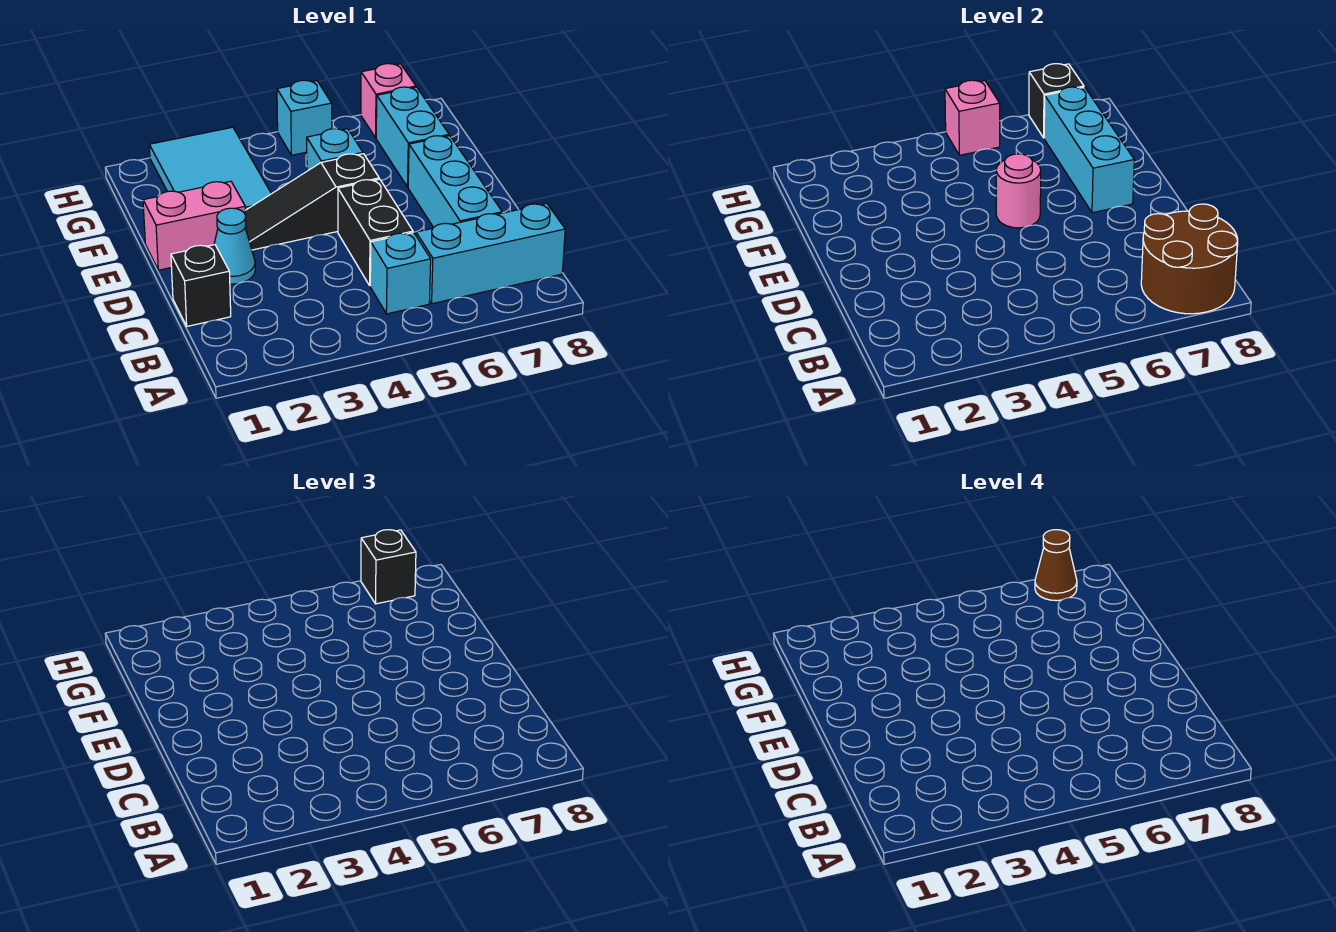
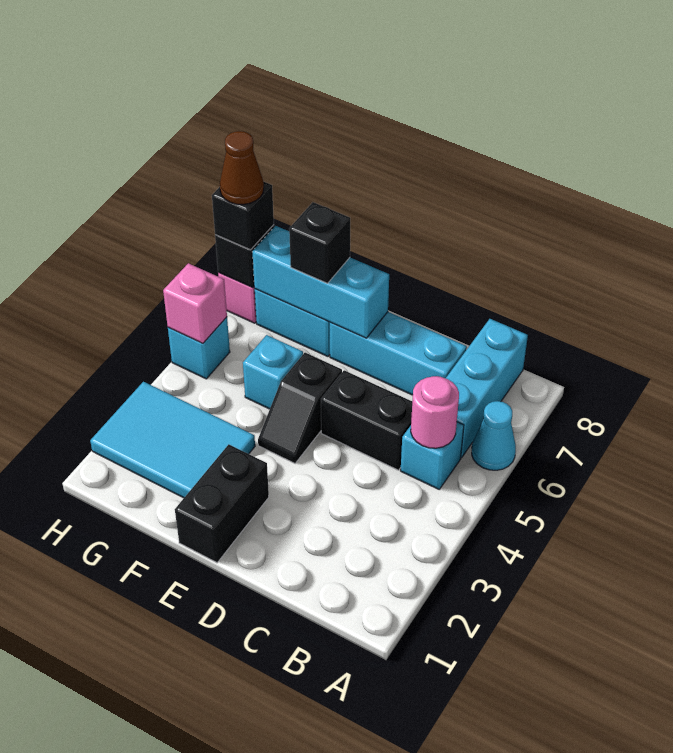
brown 2x2 round brick [1141,204,1238,314] -> none
black 1x1 brick [171,245,231,326] -> black 1x1 brick moved to [289,202,350,283]
cyan 1x1 cone [214,208,255,284] -> cyan 1x1 cone moved to [472,401,516,470]
pink 1x2 brick [143,181,246,270] -> black 1x2 brick [175,444,269,563]
black 1x3 slope [245,154,379,250] -> black 1x2 slope [258,353,342,463]
pink 1x1 round brick [996,154,1041,228] -> pink 1x1 round brick moved to [411,376,459,448]

